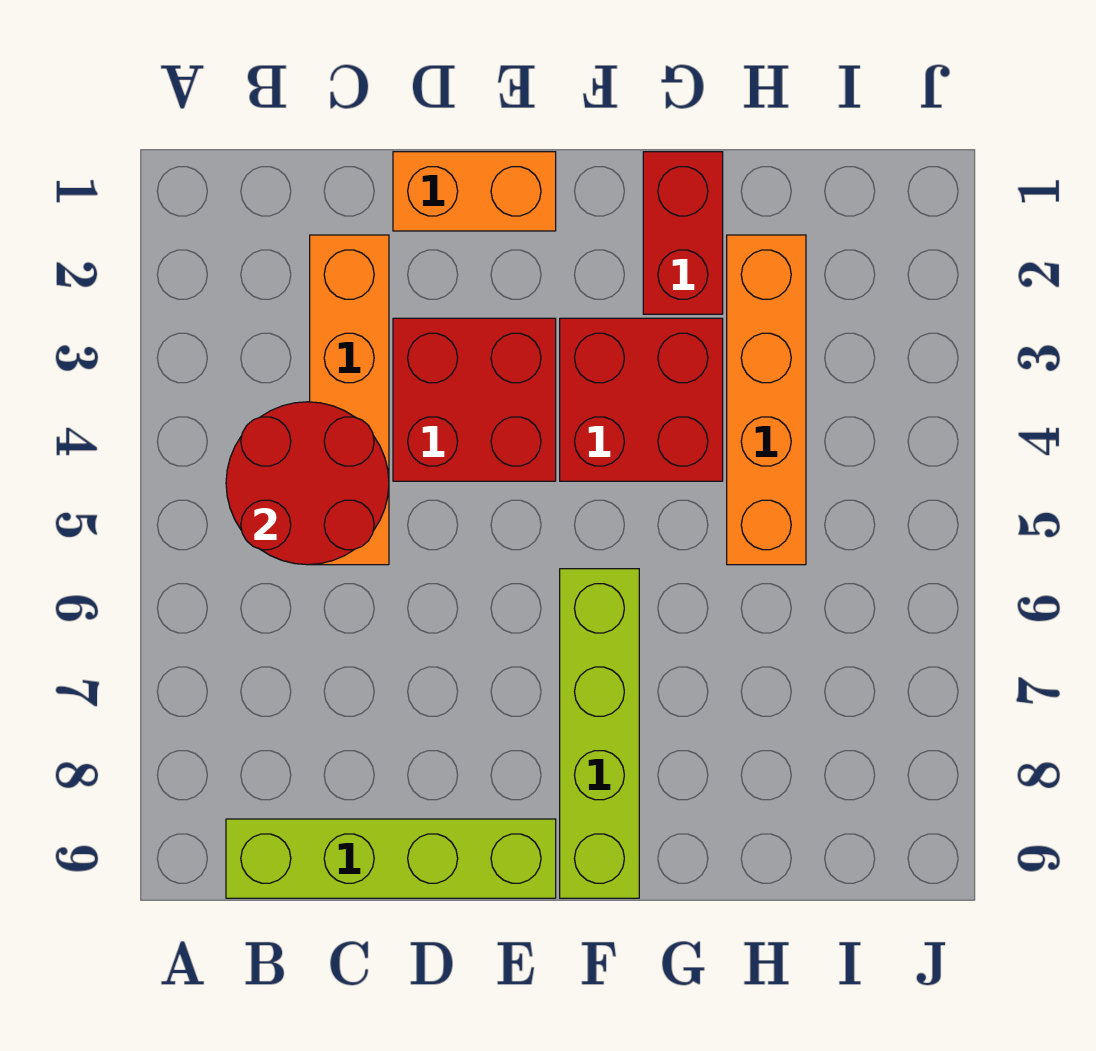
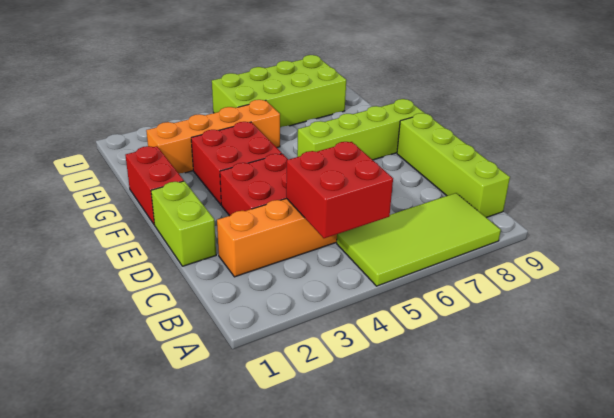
none -> lime 2x4 tile [337,193,501,286]
red 2x2 round brick [226,402,389,565] -> red 2x2 brick [286,142,393,238]
orange 1x2 brick [393,152,556,231] -> lime 1x2 brick [151,181,216,266]
red 1x2 brick [643,152,723,314] -> red 1x2 brick turned to [125,146,184,225]
none -> lime 2x4 brick [212,55,346,127]

